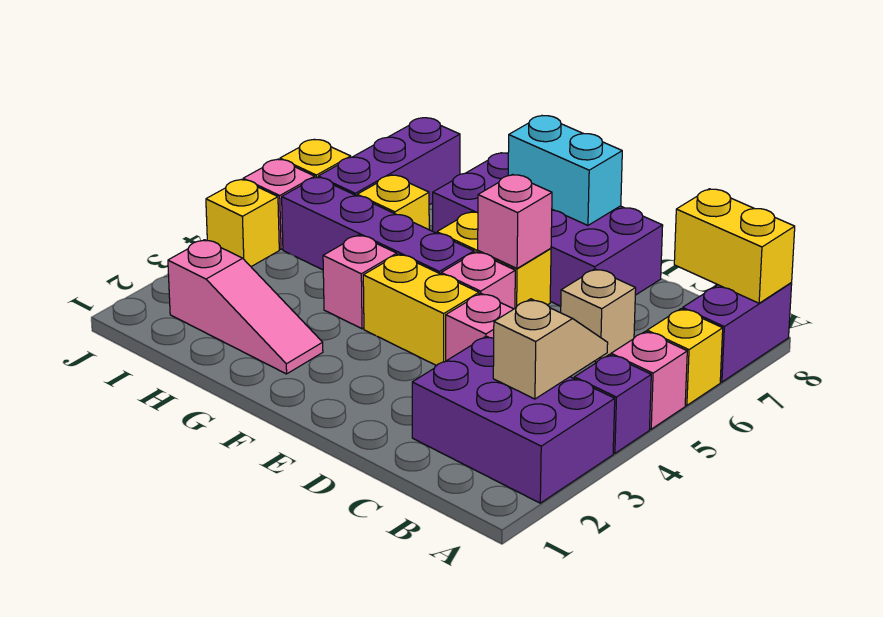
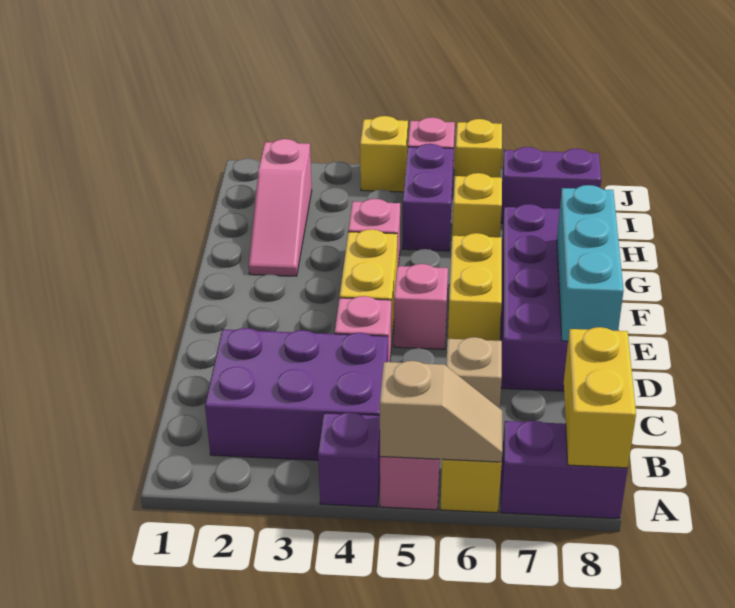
purple 2x3 brick [412,336,615,503] -> purple 2x3 brick turned to [205,328,388,460]
tan 1x2 slope [493,299,608,399] -> tan 1x2 slope moved to [380,361,502,462]
pink 1x1 brick [478,175,552,268] -> none
cyan 1x2 brick [508,116,622,225] -> cyan 1x3 brick [557,185,624,341]
purple 1x4 brick [282,177,474,274] -> purple 1x2 brick [402,144,454,251]
purple 1x3 brick [318,118,460,205] -> purple 1x2 brick [501,147,601,223]

